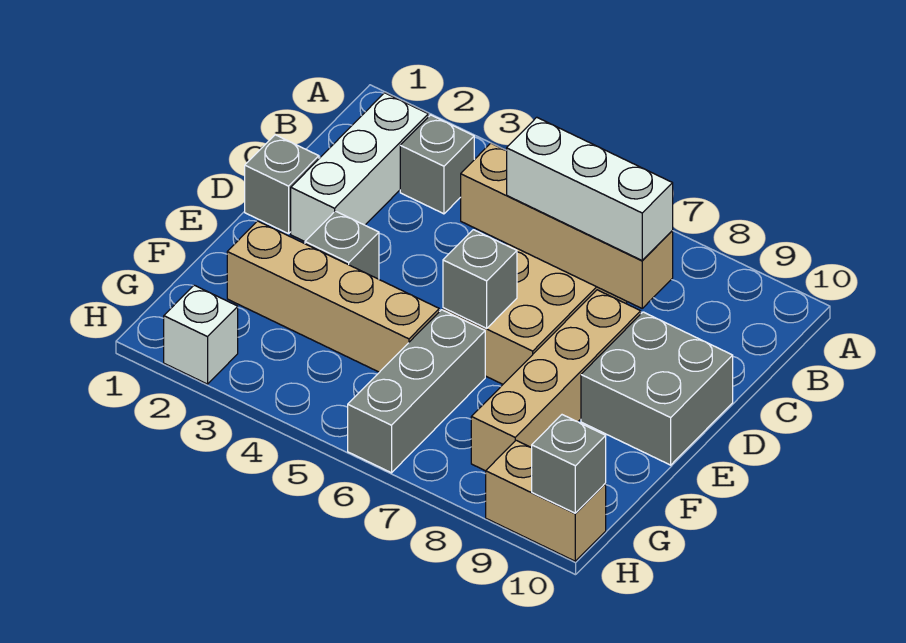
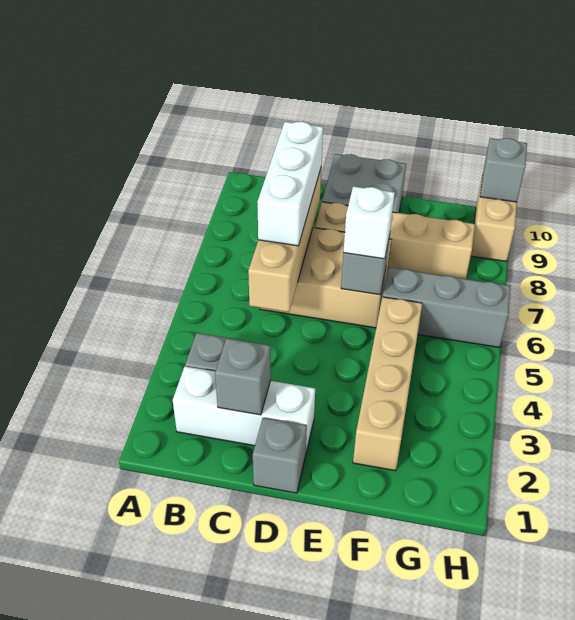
grey 1x1 brick [305,211,379,279] -> grey 1x1 brick moved to [215,338,271,415]
white 1x1 brick [164,285,238,384] -> white 1x1 brick moved to [343,186,395,259]

